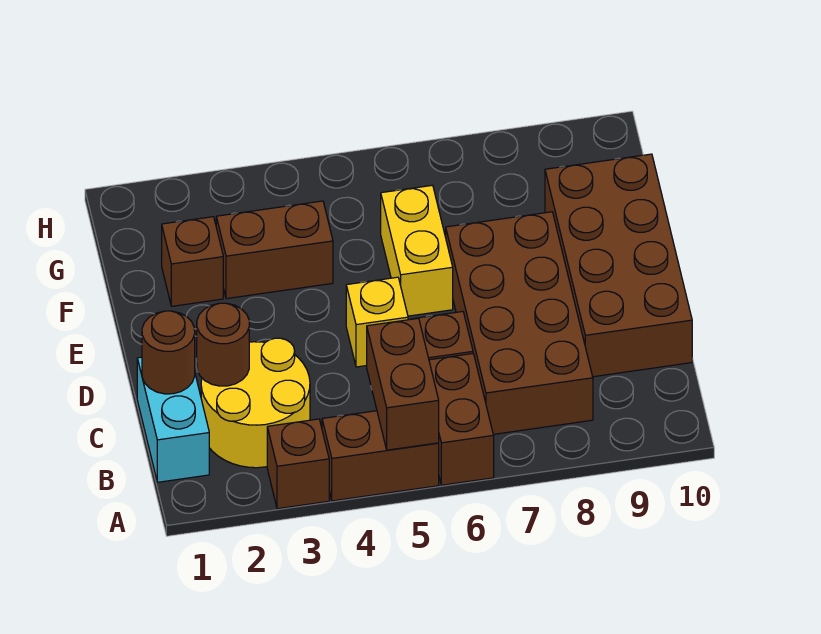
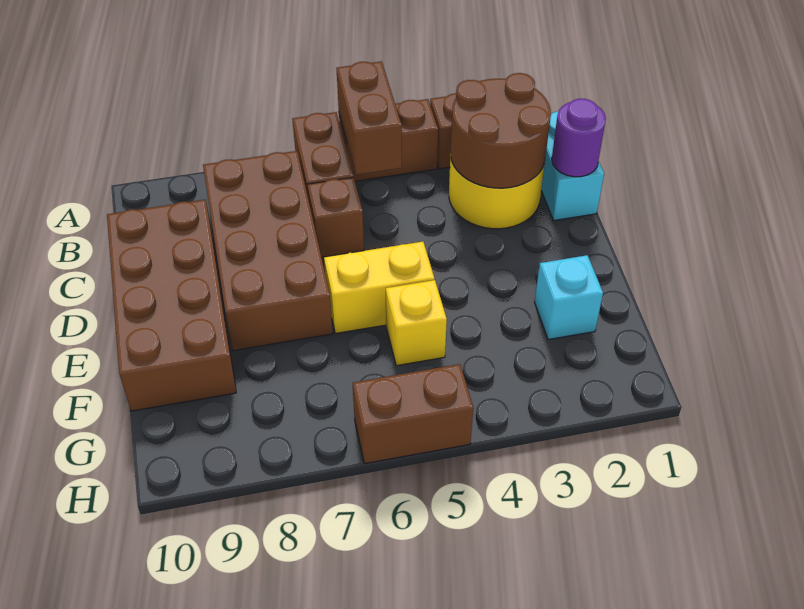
brown 1x1 round brick [142,311,195,394] -> purple 1x1 round brick [552,99,606,177]
brown 1x1 round brick [197,303,249,386] -> brown 2x2 round brick [451,73,551,188]
yellow 1x1 brick [346,277,408,367] -> yellow 1x1 brick moved to [386,280,447,366]
yellow 1x2 brick [381,185,453,316] -> yellow 1x2 brick turned to [324,242,435,334]
brown 1x1 brick [162,217,223,306] -> cyan 1x1 brick [535,255,603,340]
brown 1x2 brick [216,201,333,299] -> brown 1x2 brick moved to [353,364,473,464]

